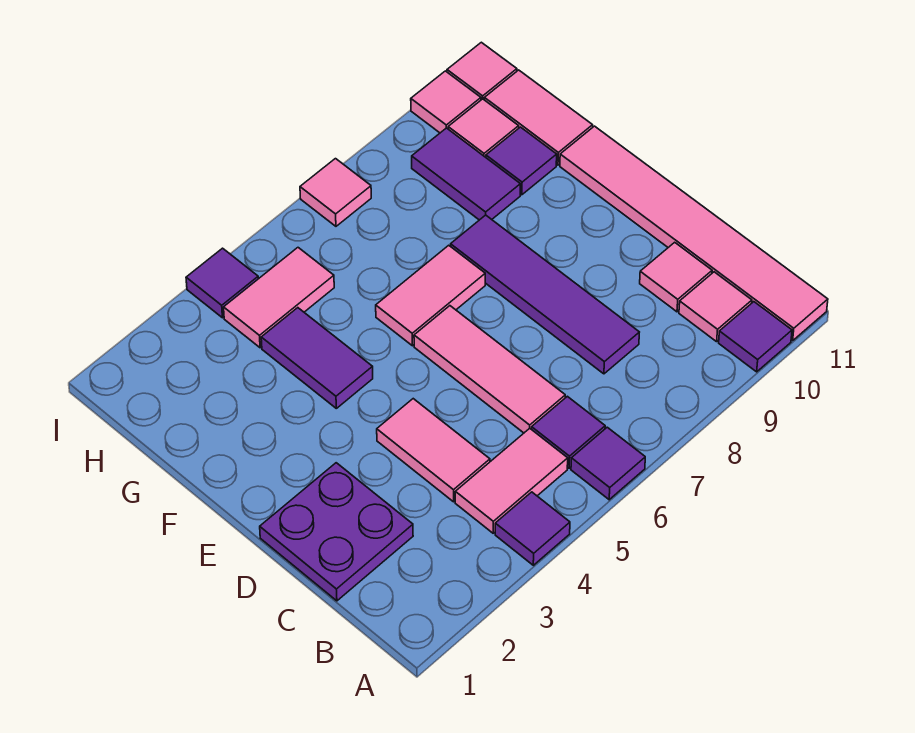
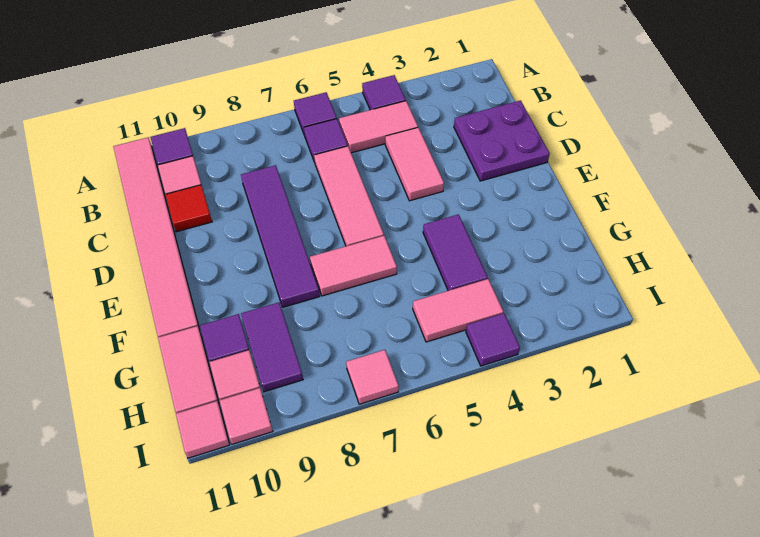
pink 1x1 tile [640,242,712,312] -> red 1x1 tile [166,185,212,232]

